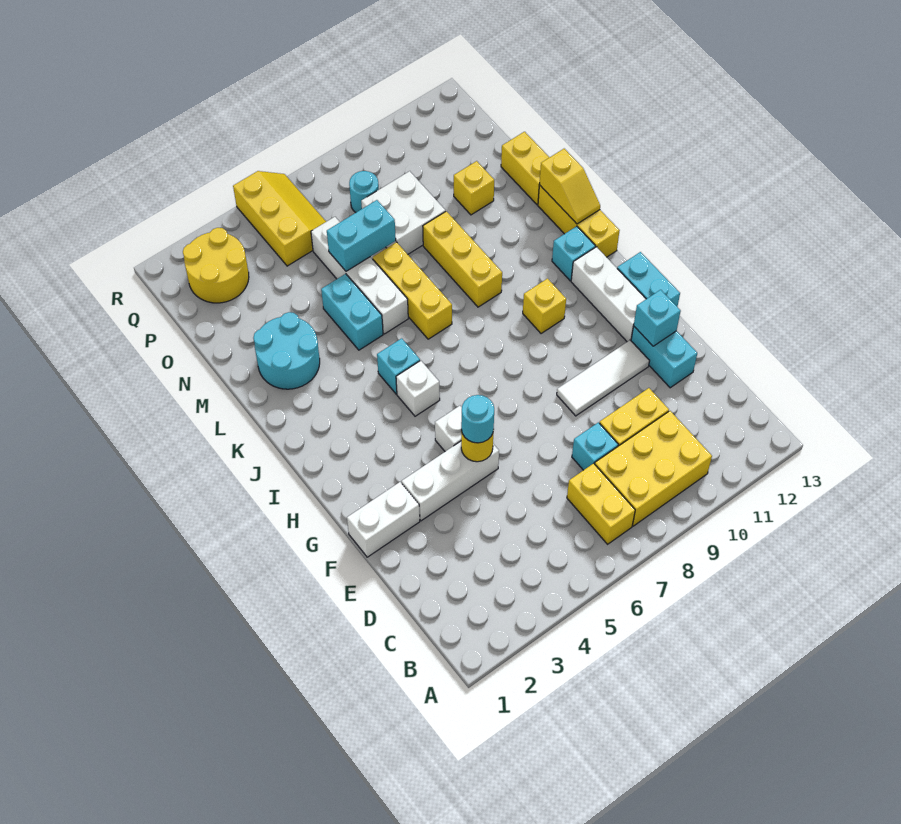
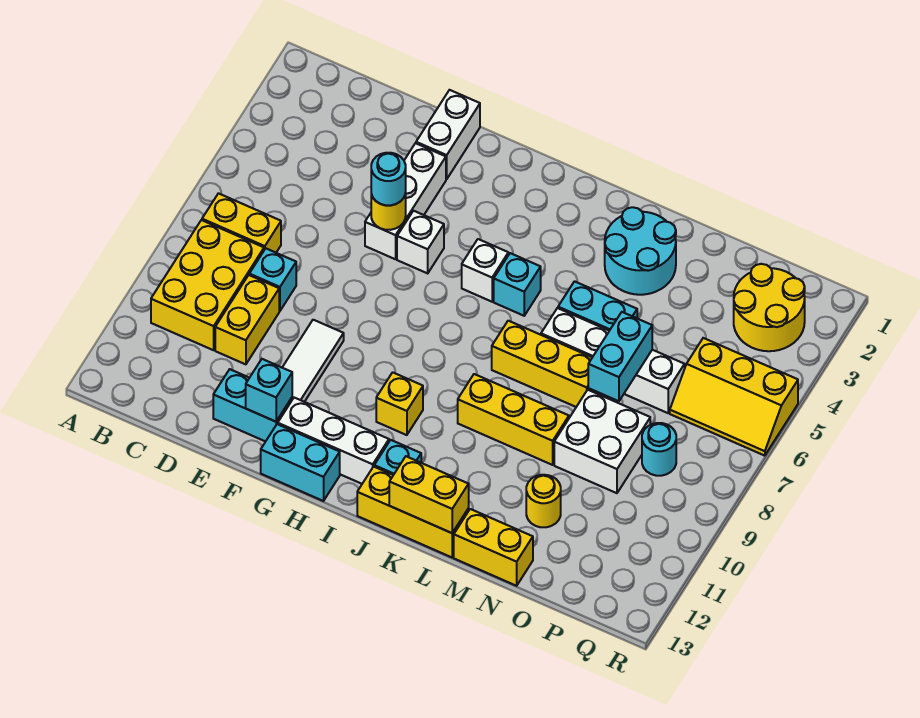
yellow 1x2 slope [540,149,600,224] -> yellow 1x2 brick [389,456,469,533]
yellow 1x1 brick [454,161,494,215] -> yellow 1x1 round brick [526,475,561,527]

